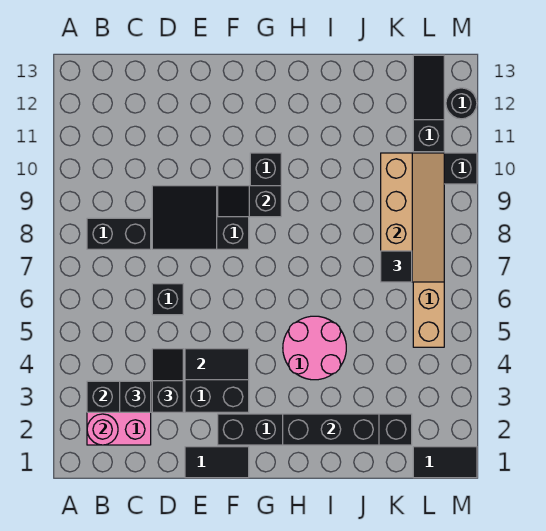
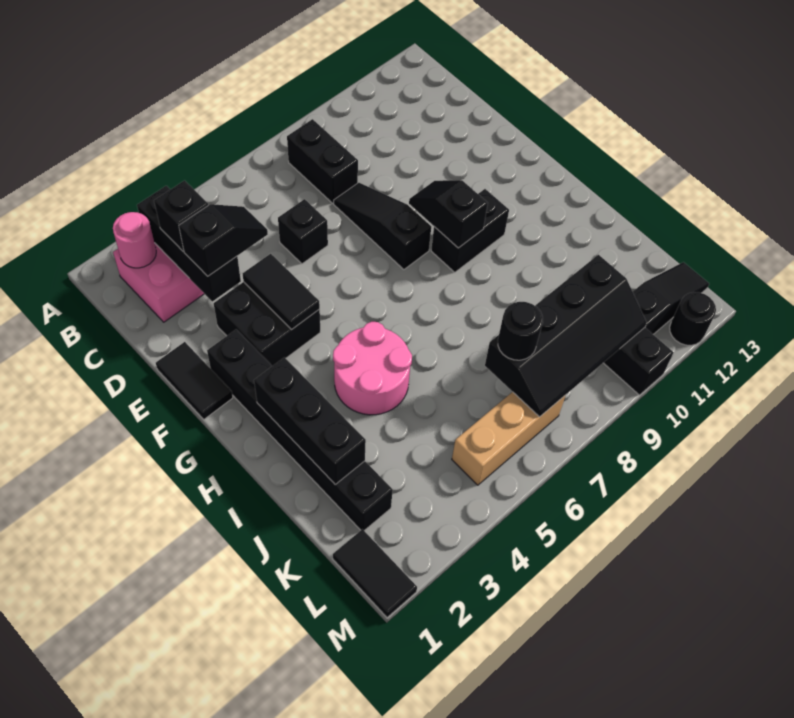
black 2x3 slope [152,186,249,249] -> black 1x3 slope [334,183,431,269]
tan 2x4 slope [381,153,444,282] -> black 2x4 slope [485,255,647,417]
black 1x1 tile [381,251,412,282] -> black 1x1 round brick [498,302,543,360]

